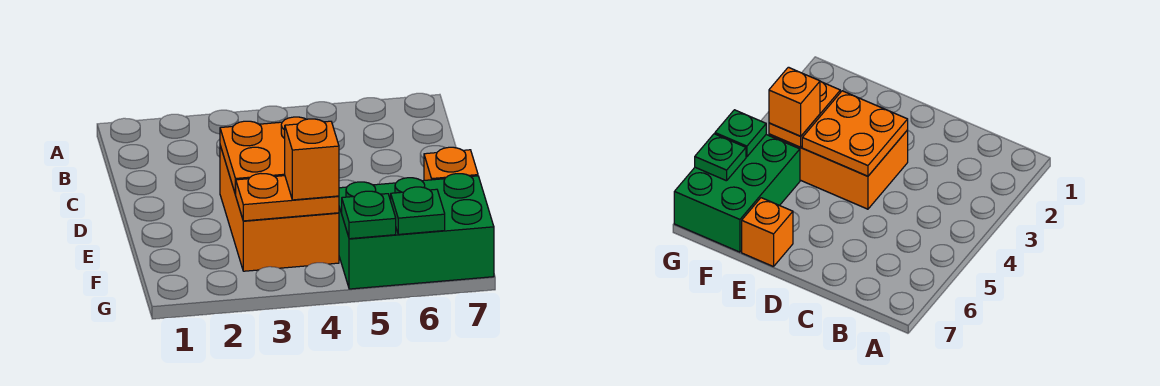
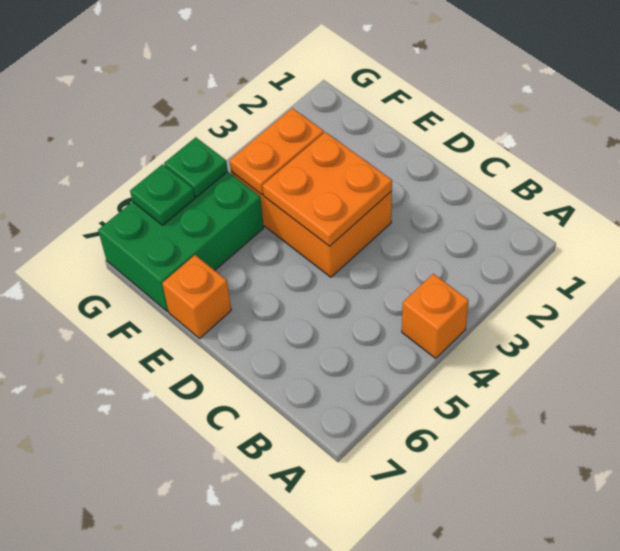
orange 1x1 brick [285,119,339,200] -> orange 1x1 brick moved to [402,274,469,358]

